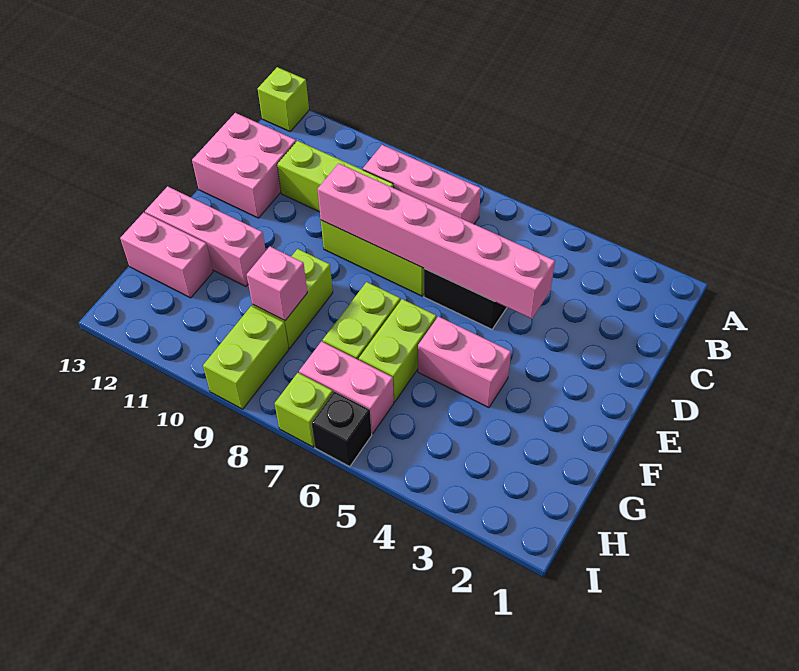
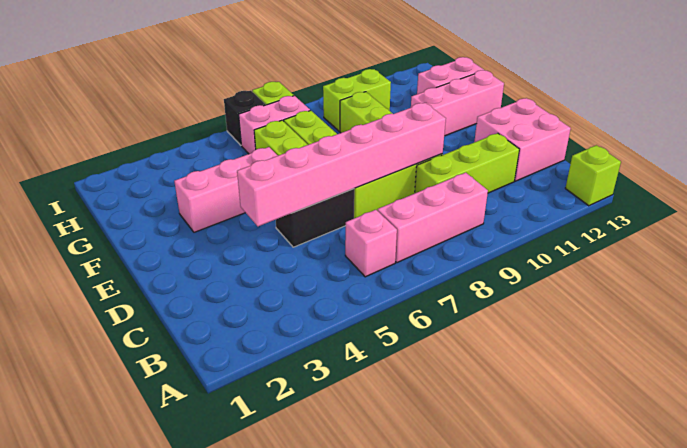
pink 1x2 brick [418,316,511,408] -> pink 1x3 brick [174,147,278,232]
pink 1x1 brick [247,246,307,321] -> pink 1x1 brick moved to [345,210,397,277]
lime 1x2 brick [203,306,289,409] -> lime 1x2 brick turned to [323,69,391,131]

